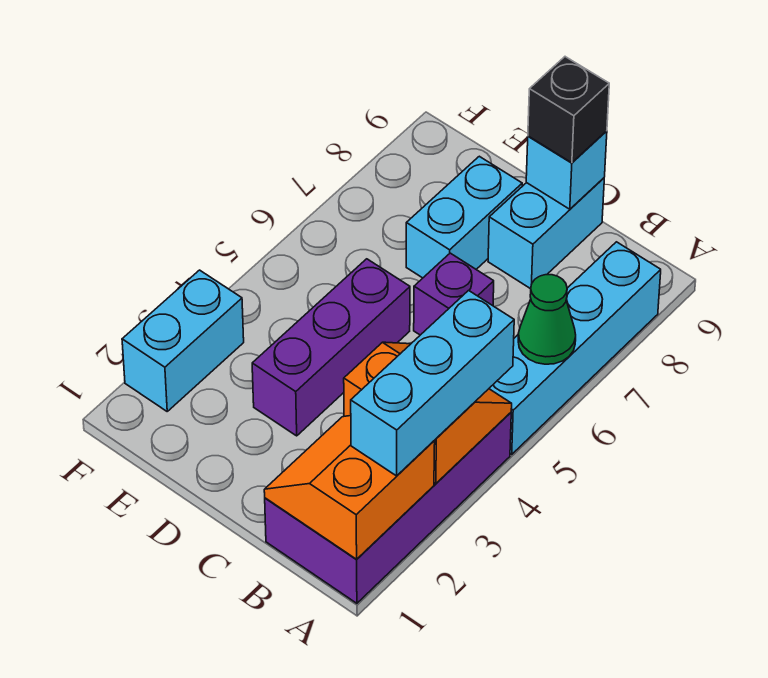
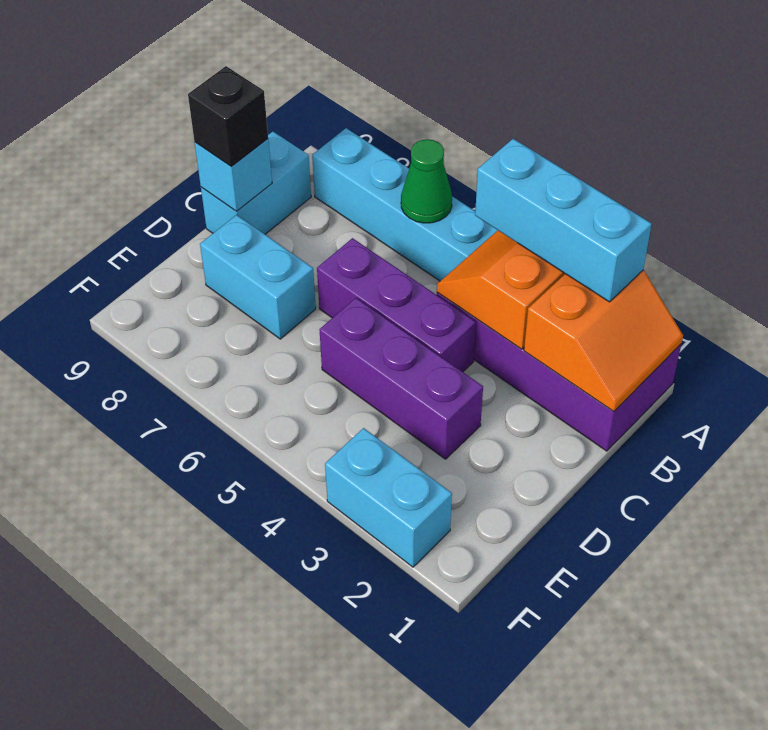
orange 2x2 slope [264,416,435,559] -> orange 2x2 slope turned to [524,270,683,411]
purple 1x1 brick [414,253,494,335] -> purple 1x3 brick [317,238,476,372]
cyan 1x2 brick [488,178,604,289] -> cyan 1x2 brick turned to [201,132,311,234]

